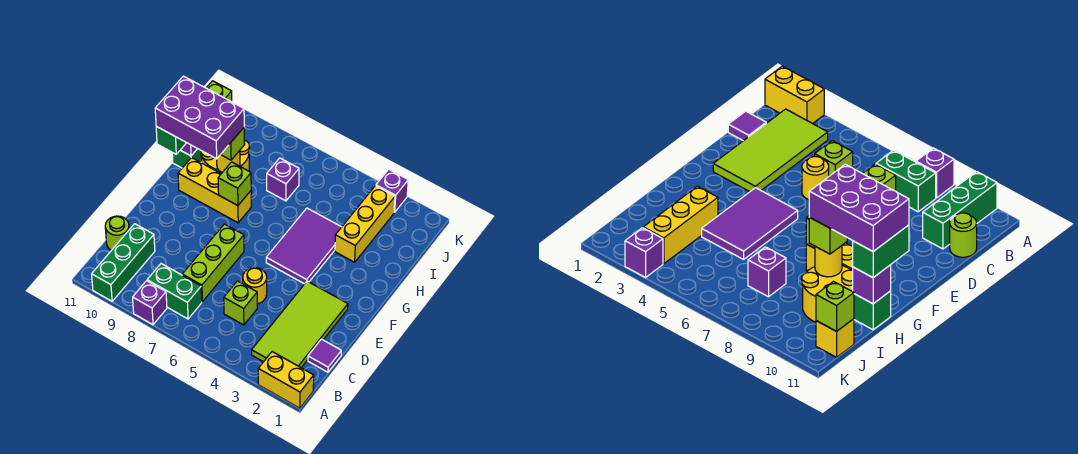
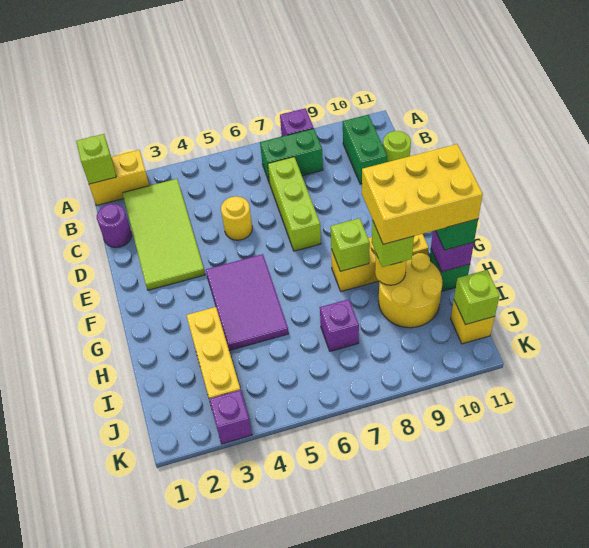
green 1x3 brick [92,224,155,301] -> green 1x2 brick [343,115,387,184]
purple 1x1 tile [308,339,341,372] -> purple 1x1 round brick [97,204,132,248]
lime 1x1 brick [224,281,257,325] -> lime 1x1 brick moved to [76,134,116,184]
purple 2x3 brick [155,76,244,159] -> yellow 2x3 brick [362,144,483,244]

